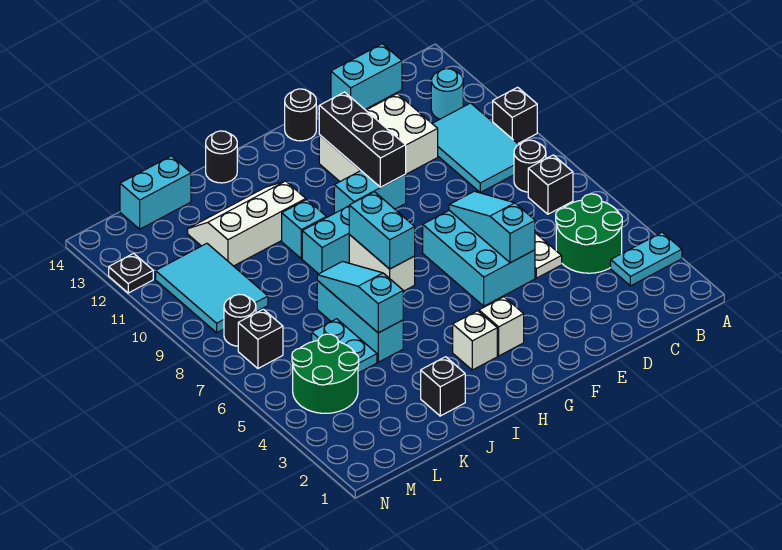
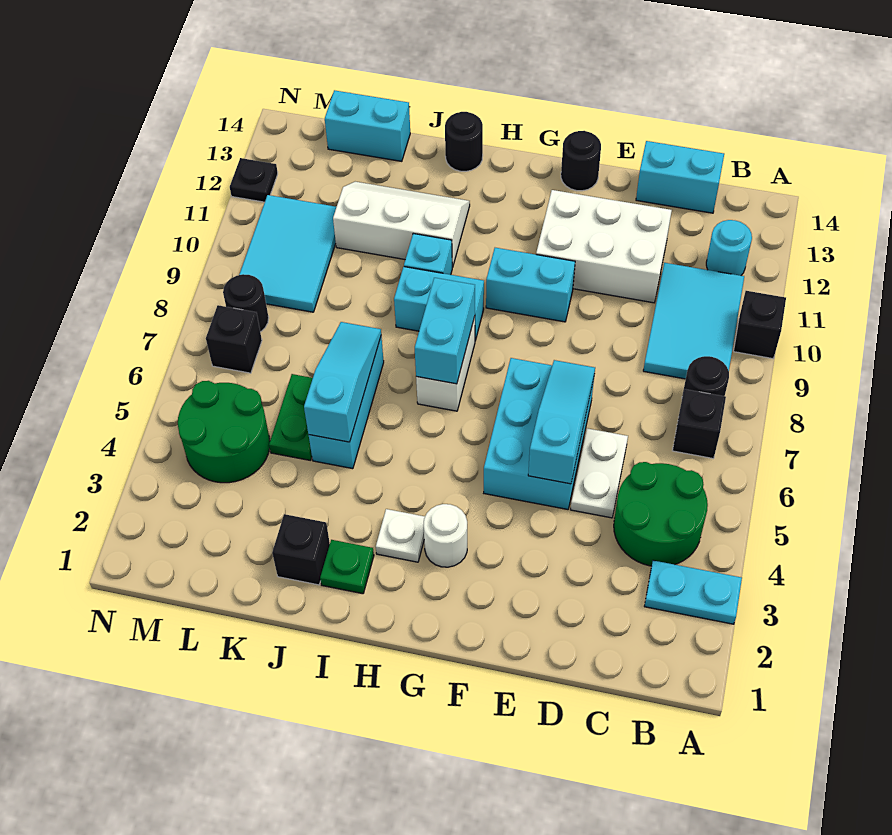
black 1x3 brick [319,92,406,187] -> none
white 1x1 brick [479,297,524,356] -> white 1x1 round brick [423,504,467,567]
white 1x1 brick [453,311,497,370] -> white 1x1 plate [376,509,425,562]
none -> green 1x1 plate [320,540,374,594]
cyan 1x2 plate [312,319,377,373] -> green 1x2 plate [269,374,313,461]

